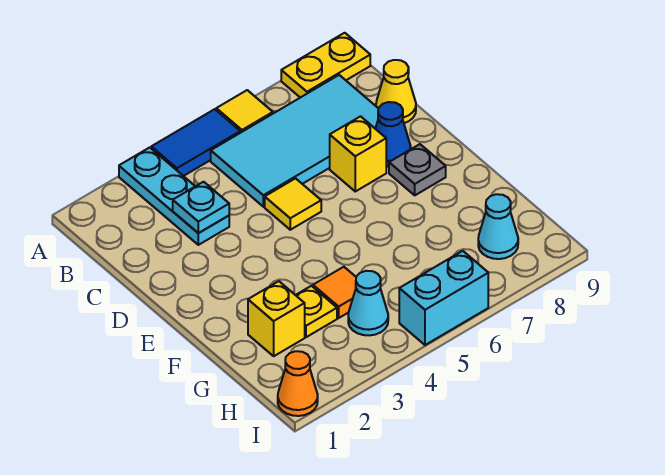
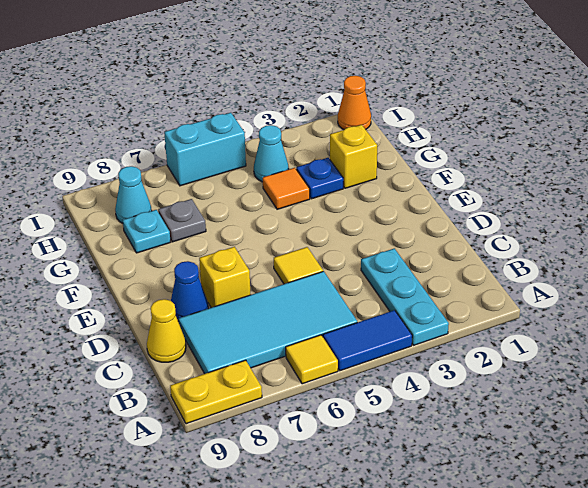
cyan 1x1 plate [173,182,229,233] -> cyan 1x1 plate moved to [123,210,170,253]
grey 1x1 plate [389,144,446,195] -> grey 1x1 plate moved to [158,199,206,242]
yellow 1x1 plate [296,286,337,337] -> blue 1x1 plate [296,158,343,199]

